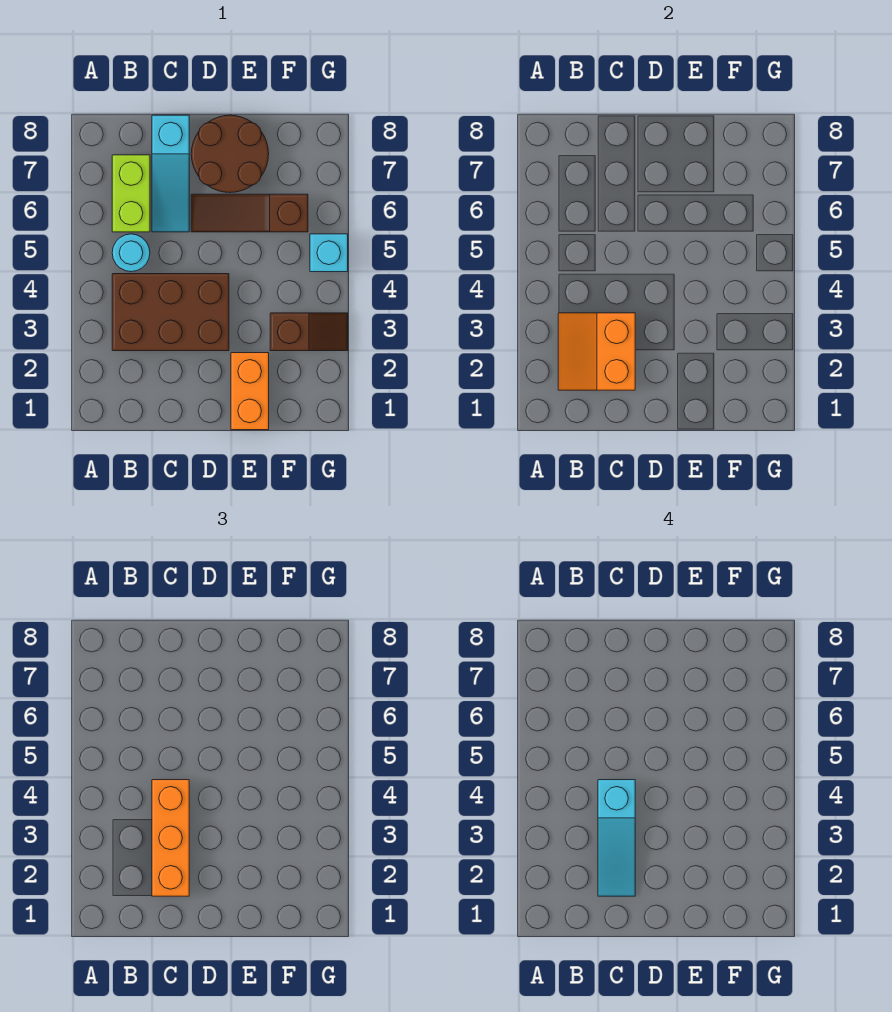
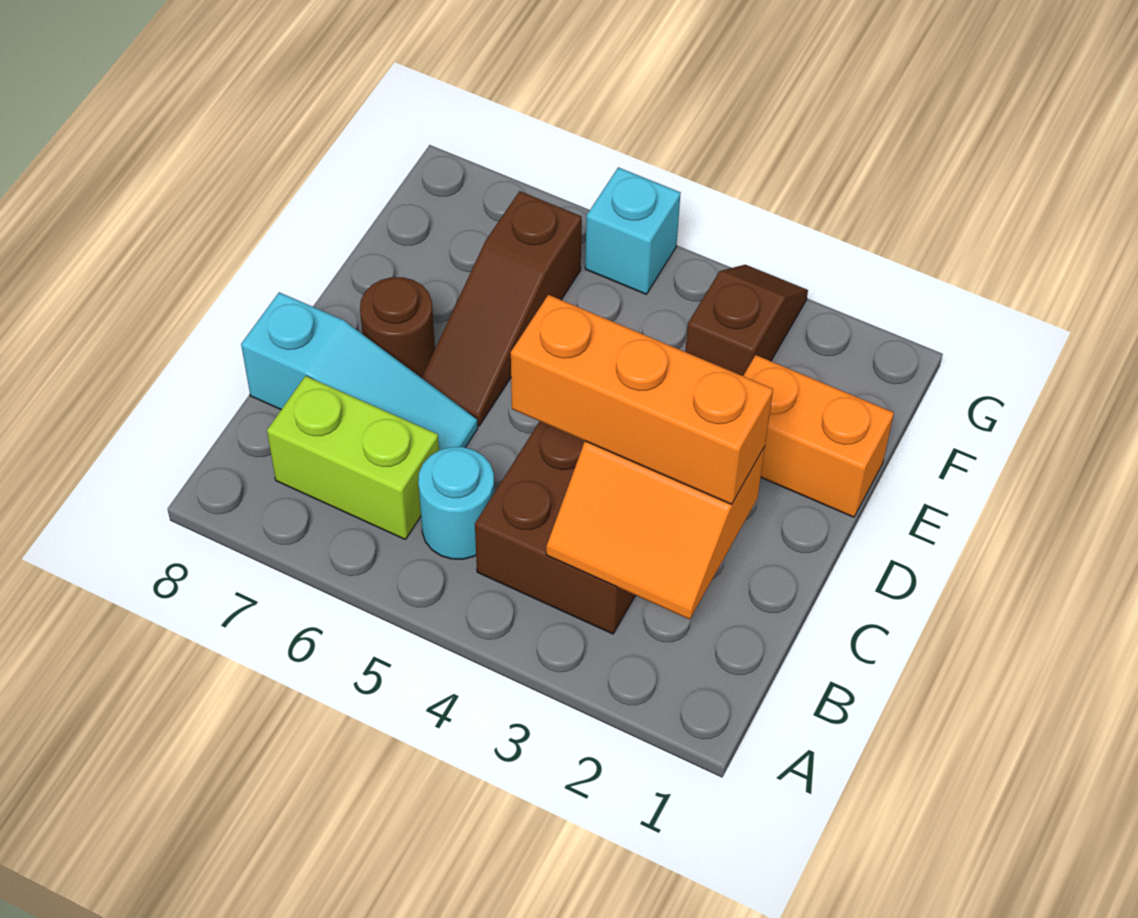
cyan 1x3 slope [598,780,635,896] -> none
brown 2x2 round brick [191,115,269,193] -> brown 1x1 round brick [360,277,435,378]

